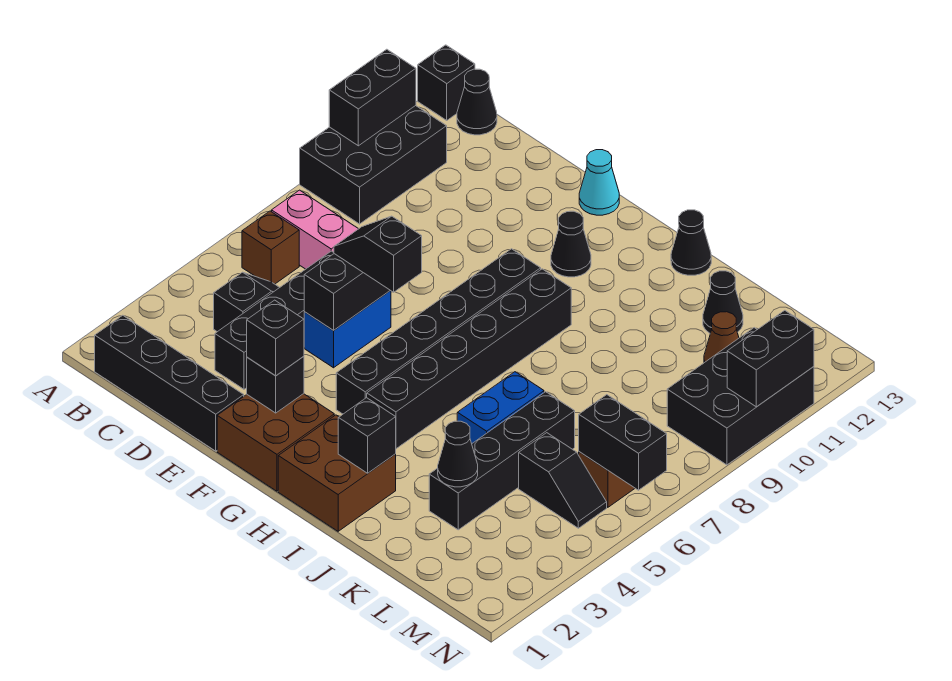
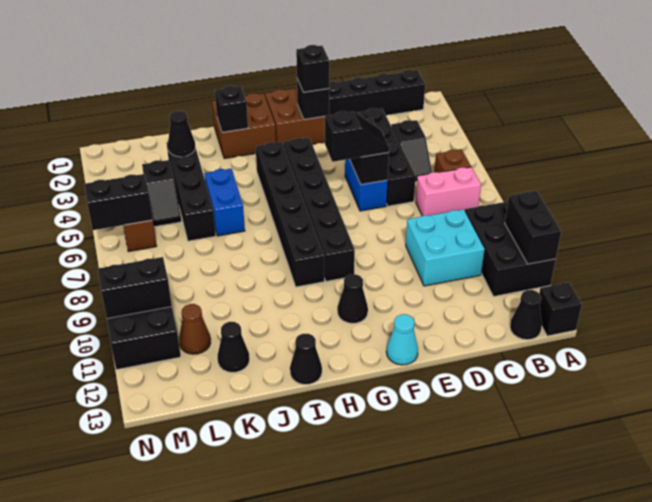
none -> cyan 2x2 brick [406,209,485,286]
black 1x2 slope [519,433,607,528] -> black 1x2 slope turned to [142,160,182,227]
black 1x2 brick [727,310,814,407] -> black 1x2 brick turned to [98,257,172,319]

